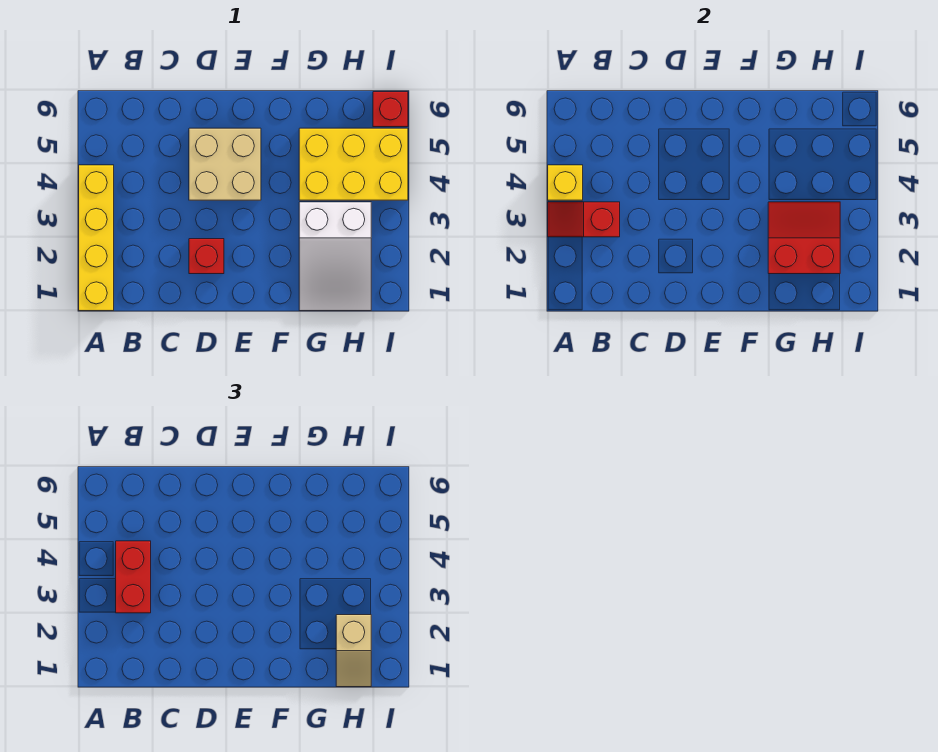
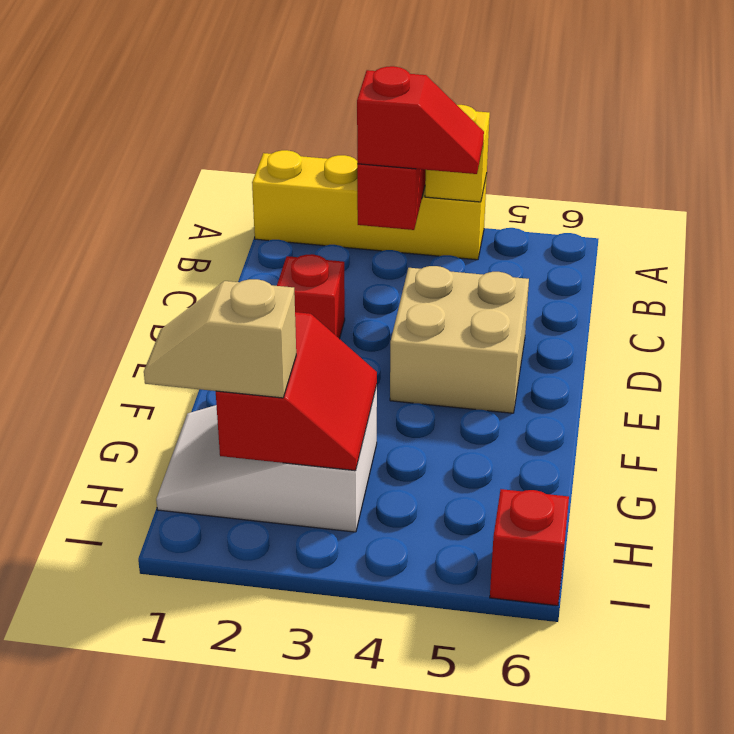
red 1x2 brick [116,541,151,613] -> red 1x2 slope [357,66,484,174]
yellow 2x3 brick [299,128,408,200] -> none

